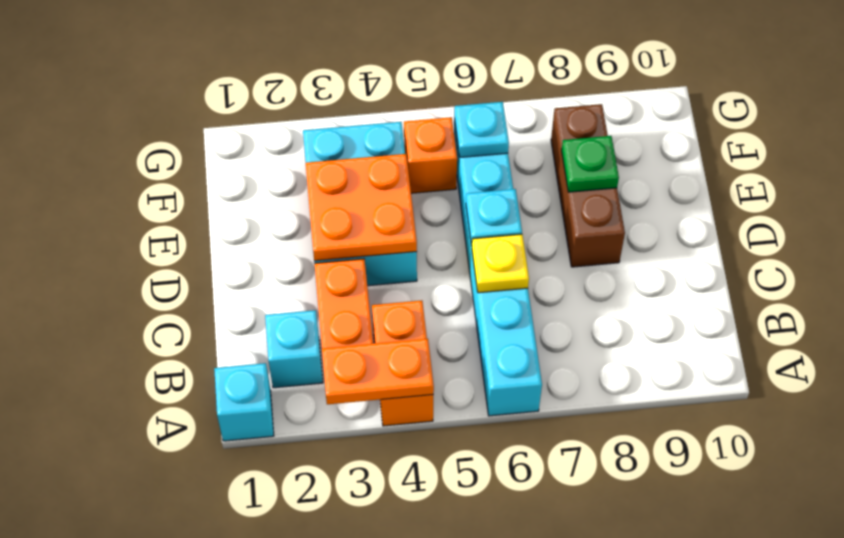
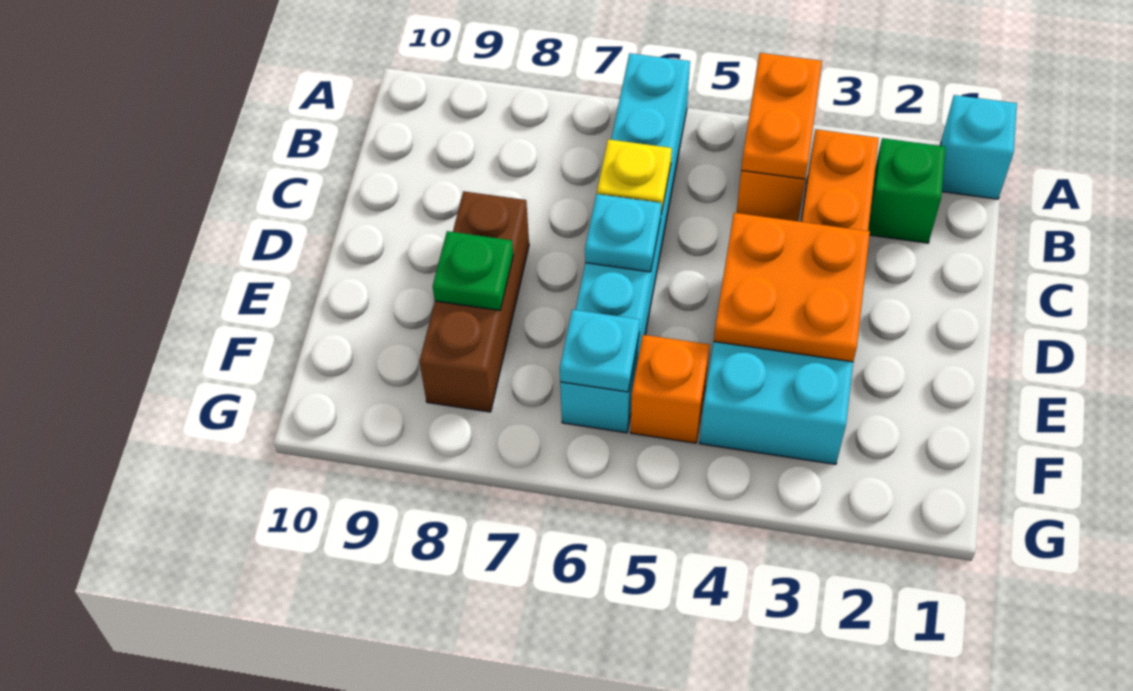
orange 1x2 plate [322,339,434,404] -> orange 1x2 plate turned to [741,53,822,179]
cyan 1x1 brick [265,310,323,388] -> green 1x1 brick [868,138,946,243]

